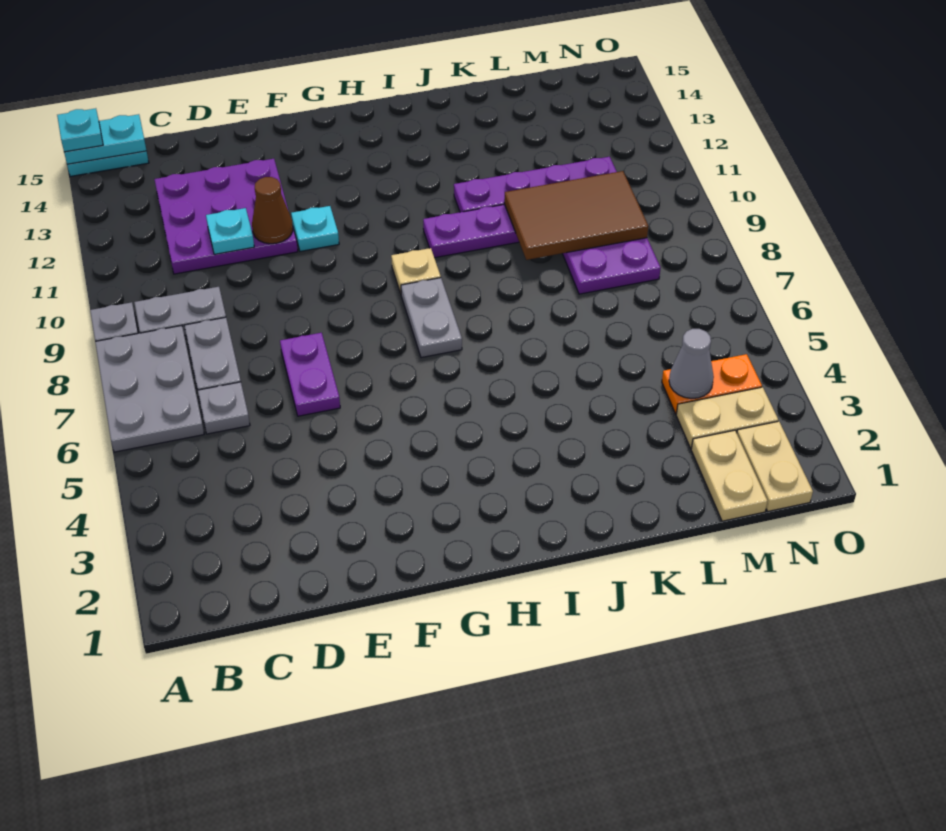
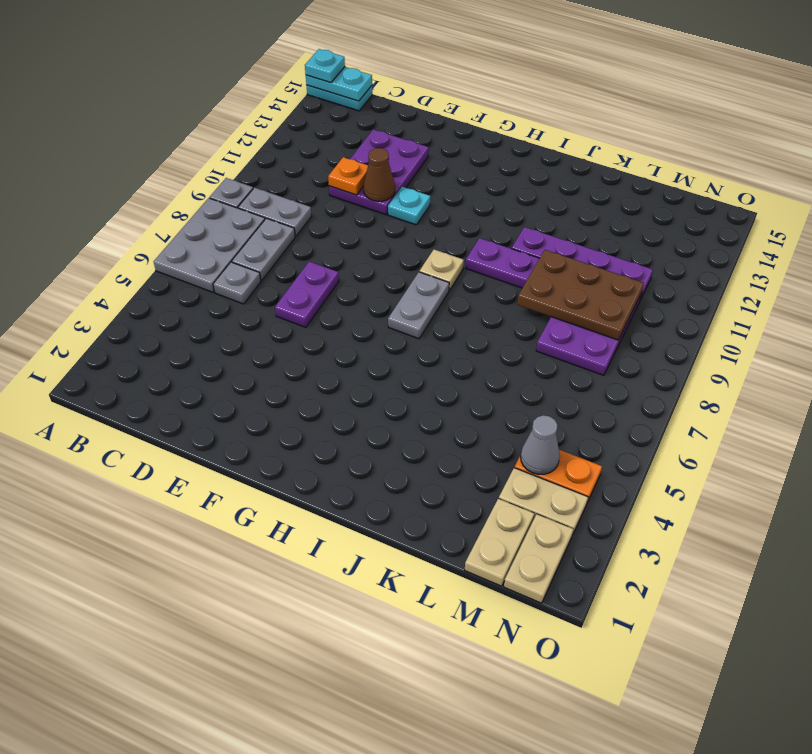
purple 3x3 plate [154,159,298,274] -> purple 2x3 plate [329,129,429,215]
cyan 1x1 plate [206,208,254,254] -> orange 1x1 plate [328,157,368,195]
brown 2x3 tile [504,171,648,260] -> brown 2x3 plate [517,250,644,340]

